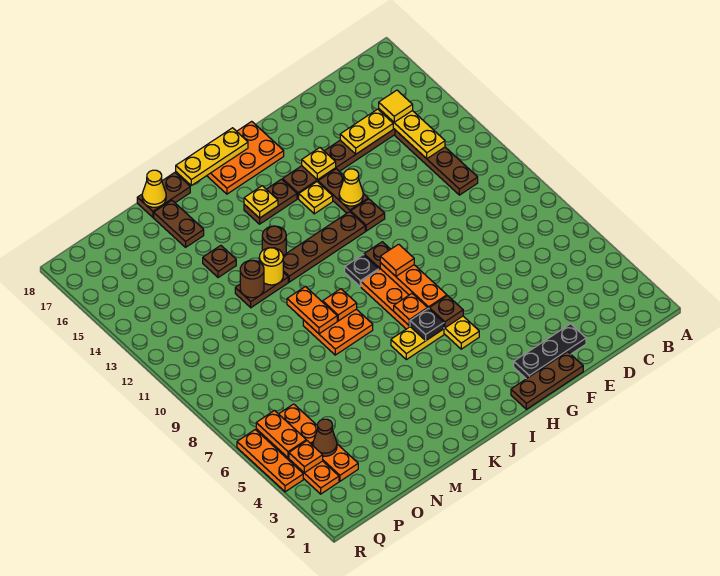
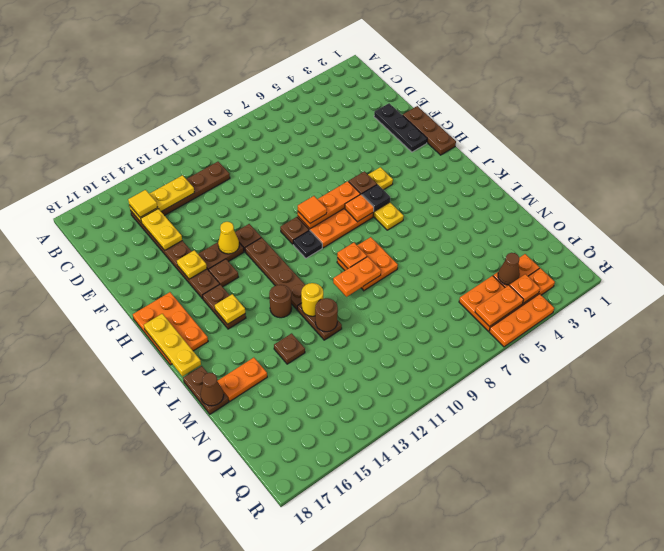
yellow 1x1 plate [299,182,333,214] -> brown 1x1 plate [209,259,238,287]
brown 1x2 plate [154,200,204,247] -> orange 1x2 plate [217,358,267,401]
yellow 1x1 cone [142,170,166,207] -> brown 1x1 cone [200,373,224,406]

